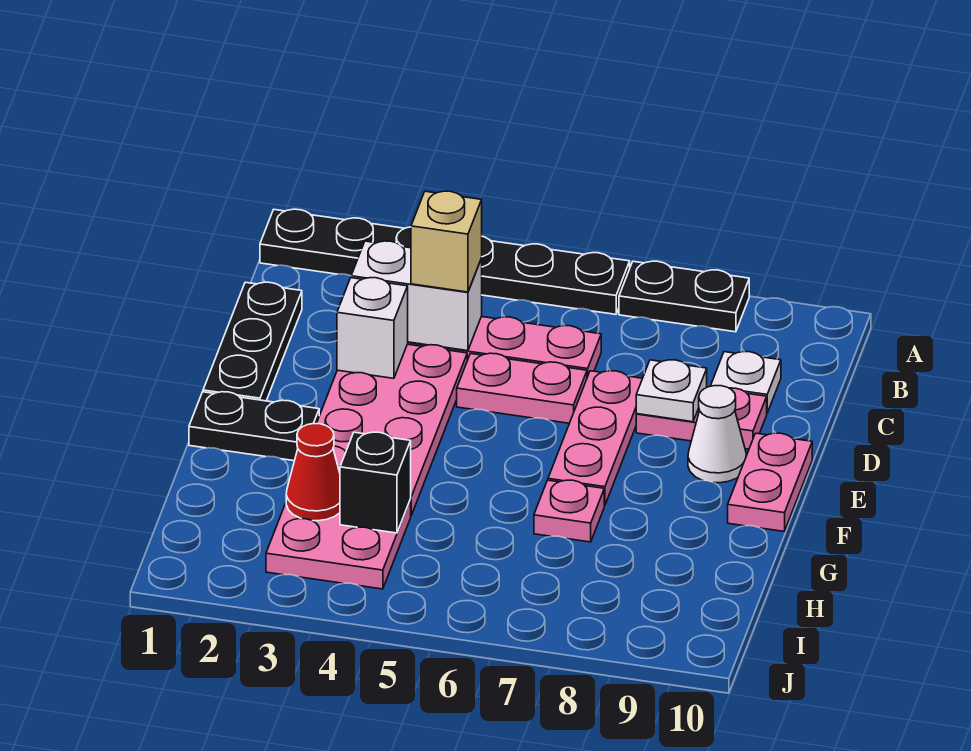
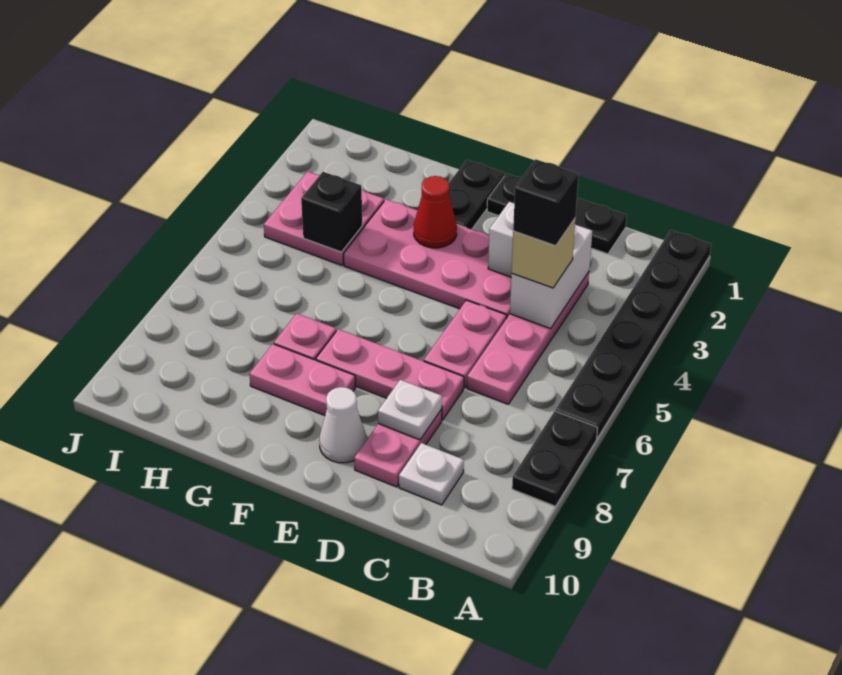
none -> black 1x1 brick [513,159,579,246]
pink 1x2 plate [728,433,812,531] -> pink 1x2 plate moved to [250,344,355,415]
red 1x1 cone [286,424,340,521] -> red 1x1 cone moved to [414,176,457,248]

